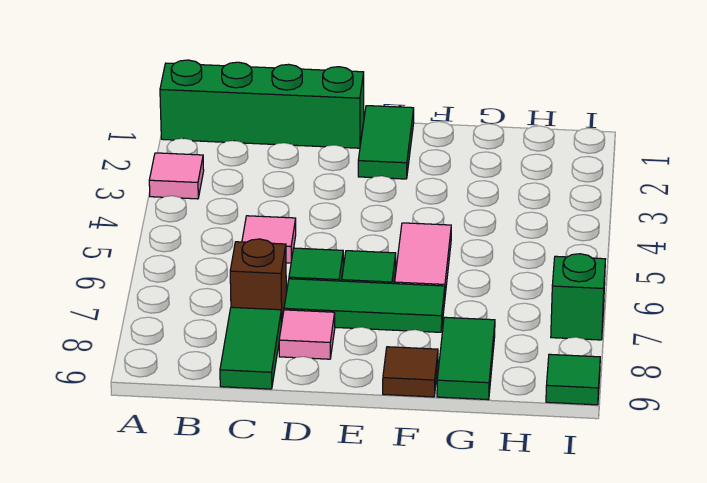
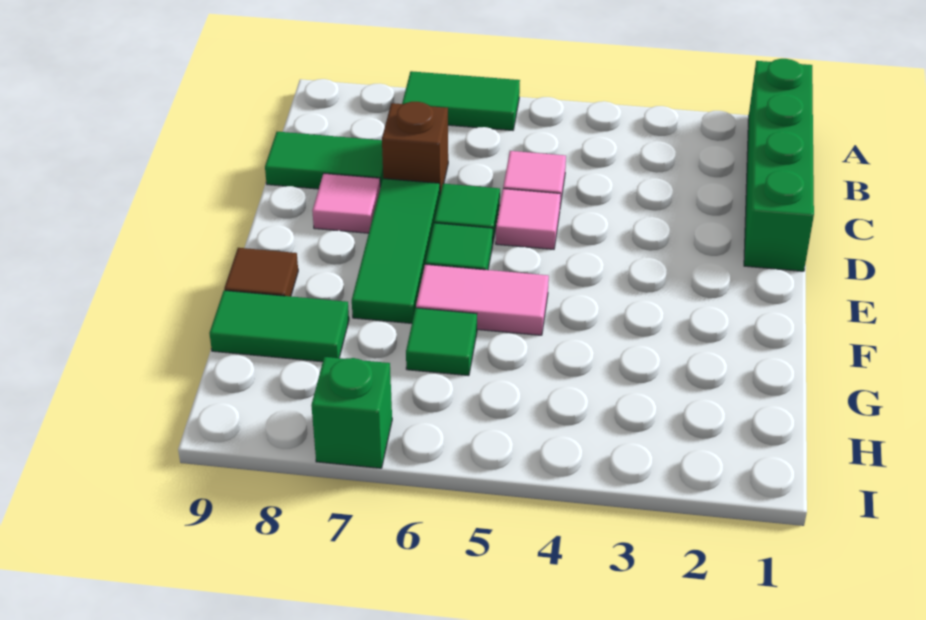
pink 1x1 tile [149,153,204,199] -> pink 1x1 tile moved to [496,189,561,249]
green 1x2 tile [358,106,414,179] -> green 1x2 tile moved to [402,71,520,130]
green 1x1 tile [546,354,600,405] -> green 1x1 tile moved to [406,308,477,376]

